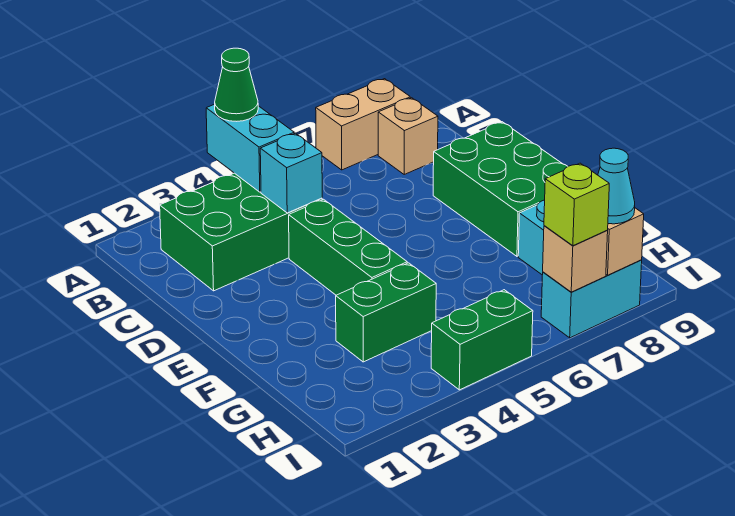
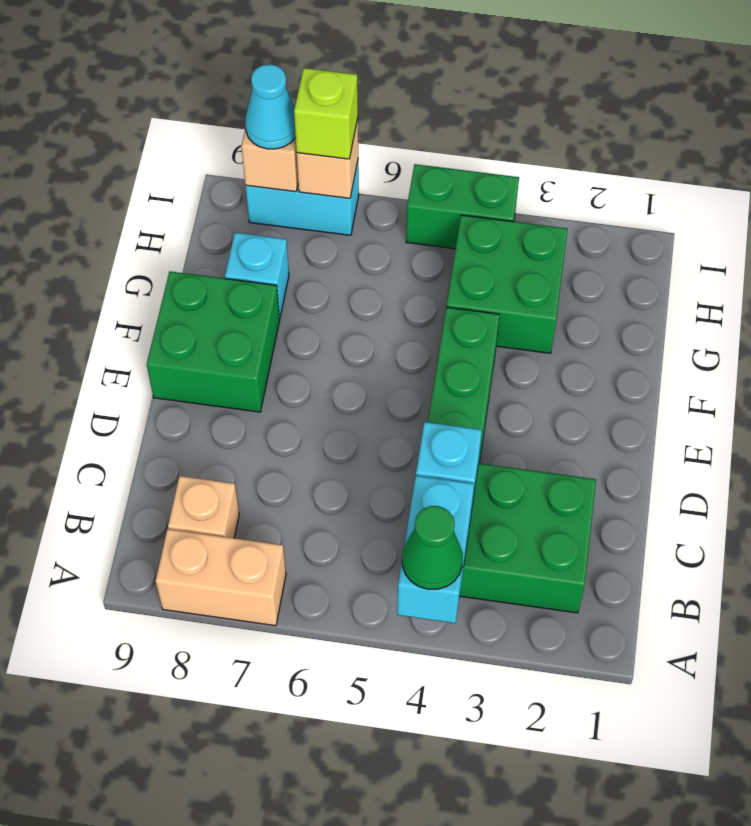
green 2x3 brick [433,122,568,256] -> green 2x2 brick [147,271,280,412]
green 1x2 brick [336,263,436,362] -> green 2x2 brick [447,215,568,353]

